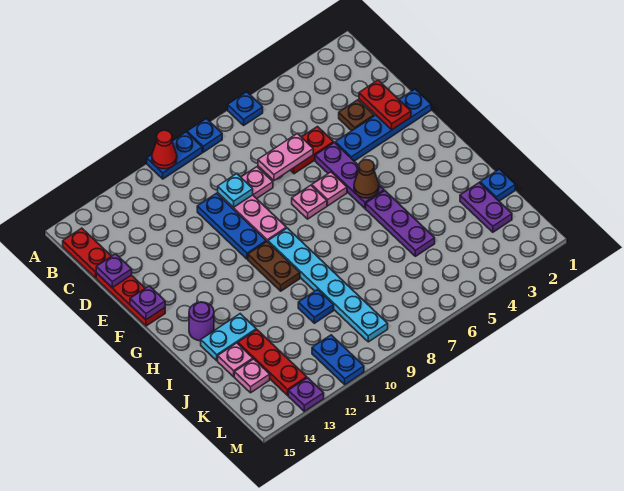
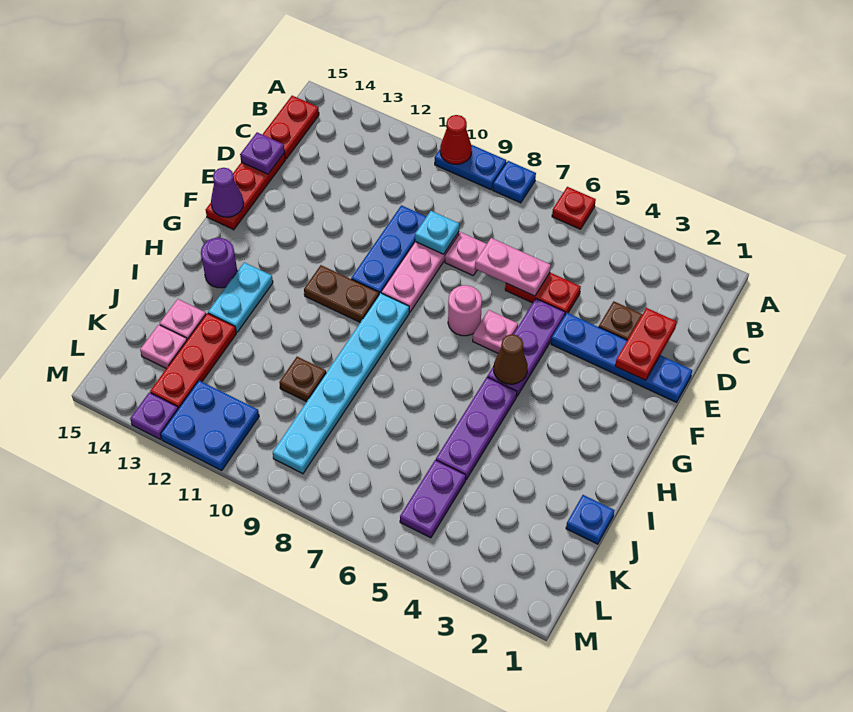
blue 1x1 plate [228,92,263,125] -> red 1x1 plate [552,187,596,229]
pink 1x1 plate [292,185,327,219] -> pink 1x1 round brick [448,285,482,336]
purple 1x1 plate [130,286,165,320] -> purple 1x1 cone [211,168,244,217]
brown 1x2 plate [248,242,300,291] -> brown 1x2 plate turned to [304,265,379,322]
cyan 1x2 plate [201,314,256,361] -> cyan 1x2 plate turned to [208,262,273,332]
purple 1x2 plate [460,183,512,232] -> purple 1x2 plate moved to [400,460,466,538]
blue 1x1 plate [298,290,334,323] -> brown 1x1 plate [279,357,326,402]
blue 1x2 plate [312,335,364,385] -> blue 2x2 plate [161,381,259,470]

